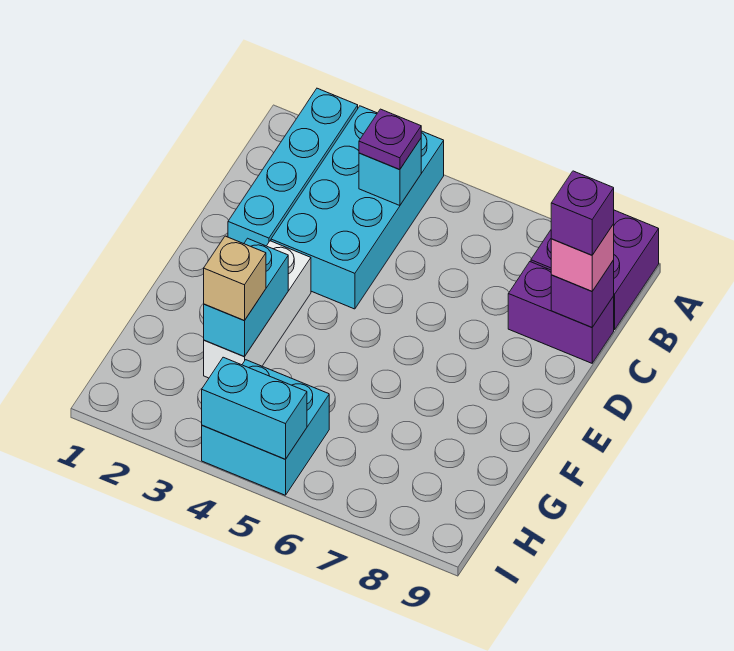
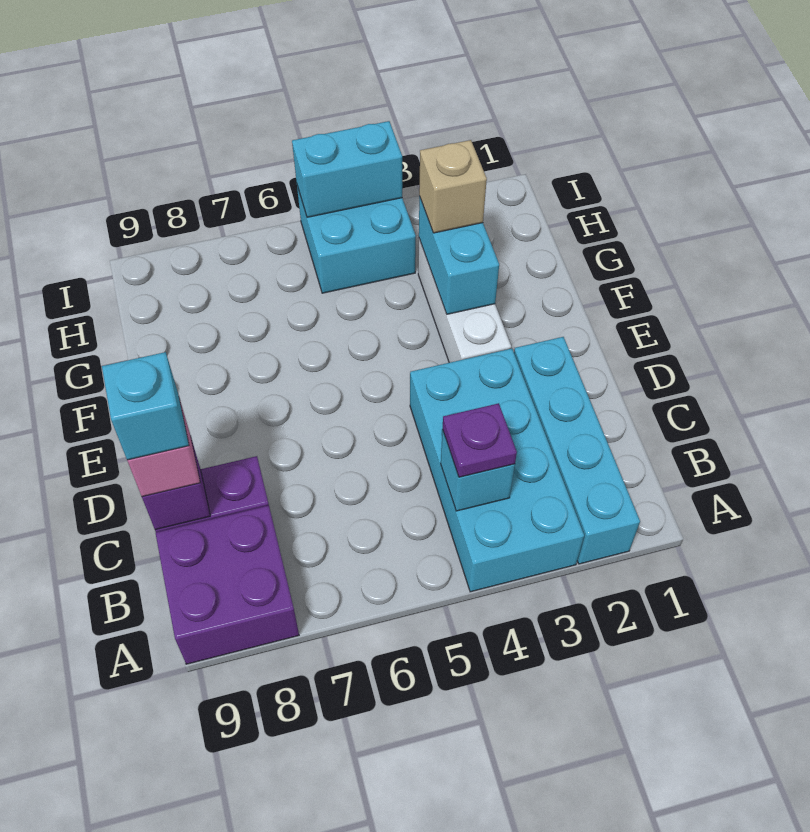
purple 1x1 brick [551,171,614,255] -> cyan 1x1 brick [102,352,189,460]

